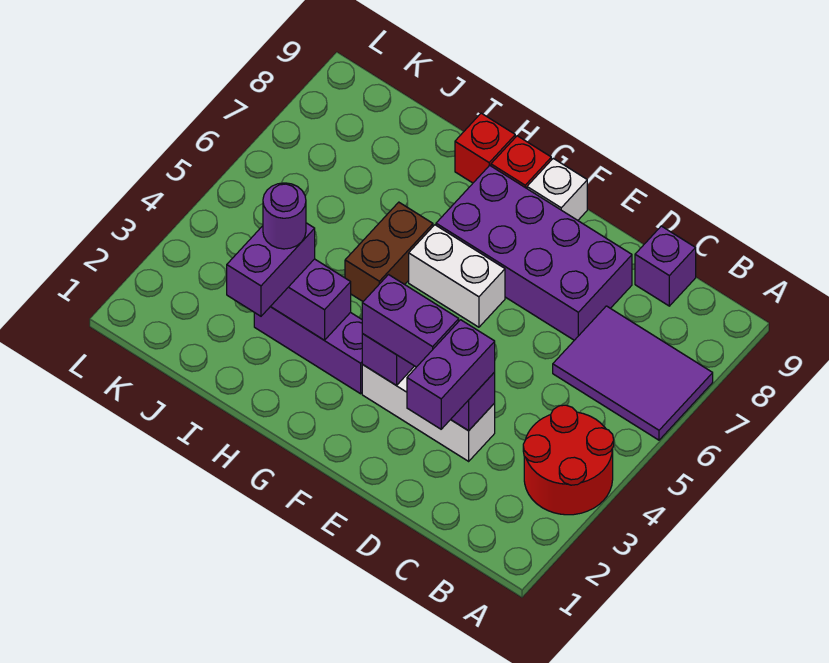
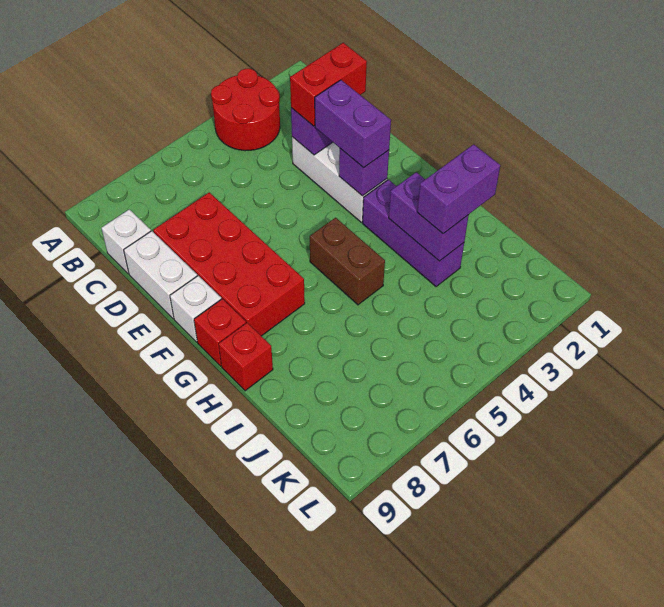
purple 2x3 tile [553,306,713,440] -> none
purple 1x1 brick [635,226,696,306] -> white 1x1 brick [101,209,151,274]
purple 1x2 brick [407,320,495,429] -> red 1x2 brick [290,43,367,126]
purple 2x4 brick [436,165,632,340] -> red 2x4 brick [153,192,305,336]
white 1x2 brick [409,225,505,327] -> white 1x2 brick moved to [124,231,197,319]
brown 1x2 brick [345,202,433,301] -> brown 1x2 brick turned to [310,218,385,305]
purple 1x1 round brick [263,183,306,249] -> none

